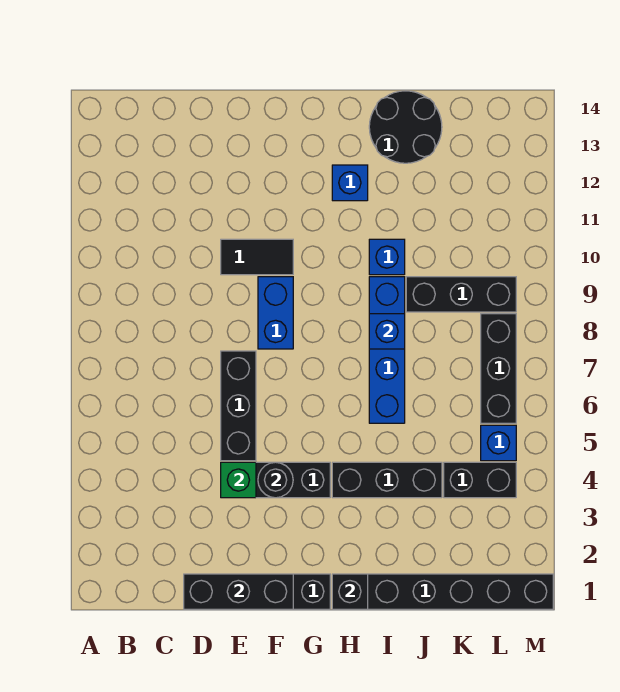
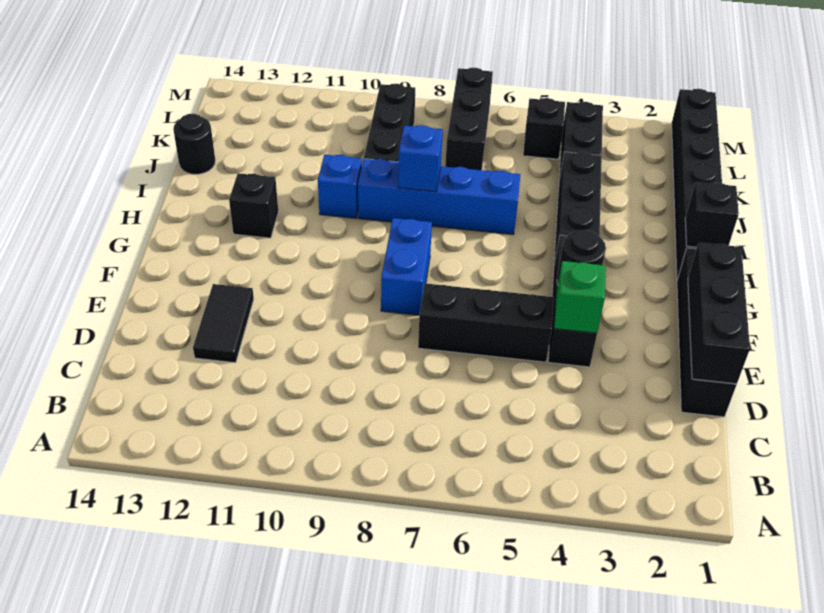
black 1x2 tile [221,239,293,275] -> black 1x2 tile moved to [193,284,254,363]
blue 1x2 brick [258,277,293,349] -> blue 1x2 brick turned to [381,218,432,315]
blue 1x1 brick [332,165,368,201] -> black 1x1 brick [229,173,278,238]
black 2x2 round brick [369,91,442,163] -> black 1x1 round brick [173,114,215,174]
blue 1x1 brick [481,425,516,461] -> black 1x1 brick [523,98,565,159]
black 1x3 brick [481,314,516,423] -> black 1x3 brick turned to [445,68,493,170]

